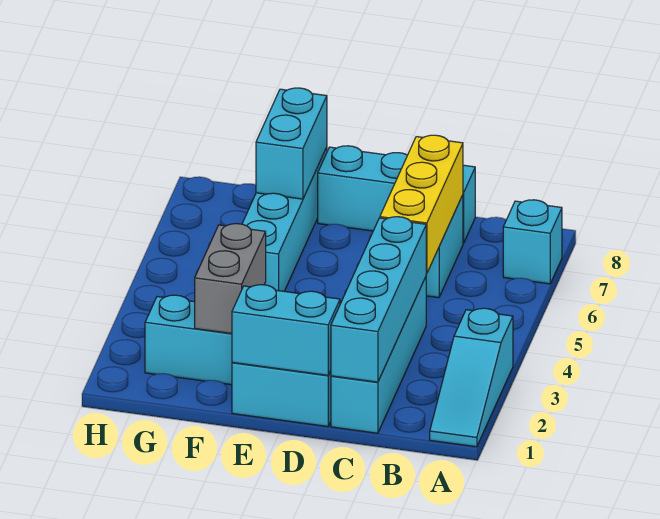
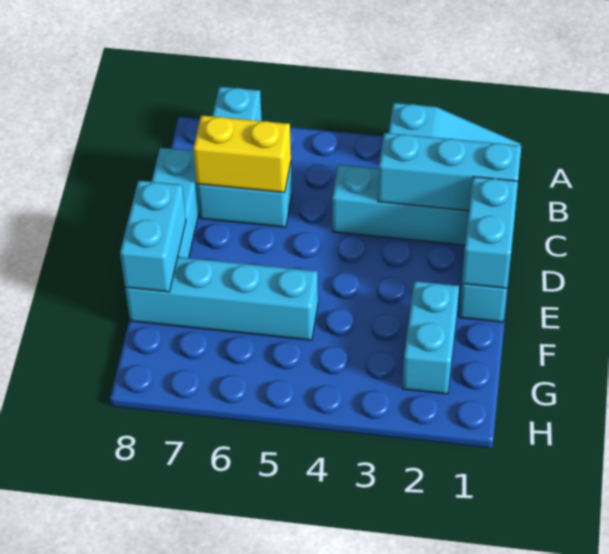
cyan 1x4 brick [331,217,426,382] -> cyan 1x3 brick [378,133,521,211]
yellow 1x3 brick [380,135,463,274] -> yellow 1x2 brick [193,115,291,193]
grey 1x2 brick [195,224,266,334] -> none
cyan 1x2 brick [256,88,327,199] -> cyan 1x2 brick turned to [120,180,186,292]

